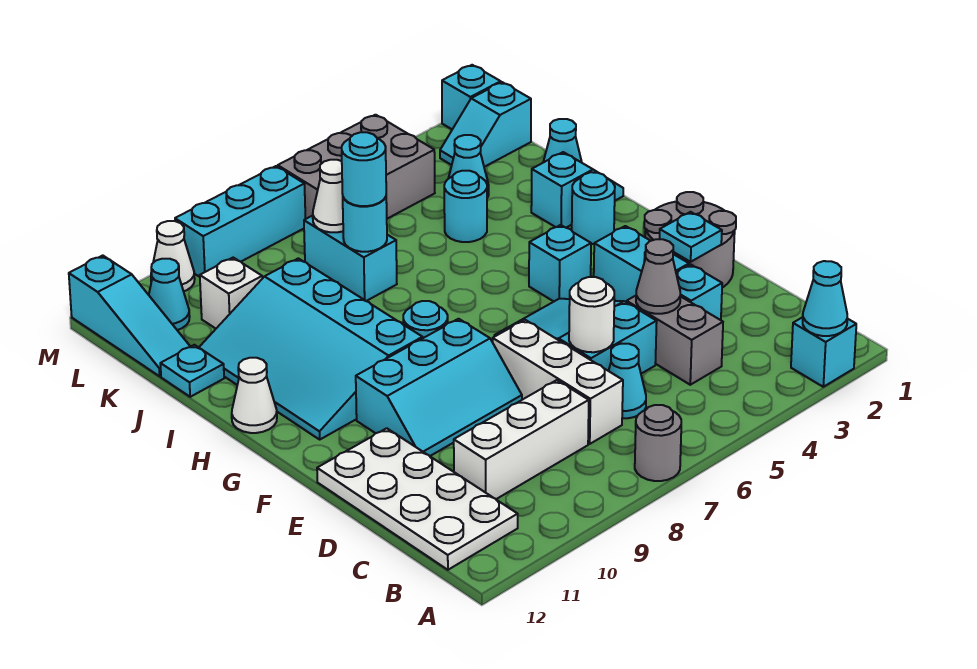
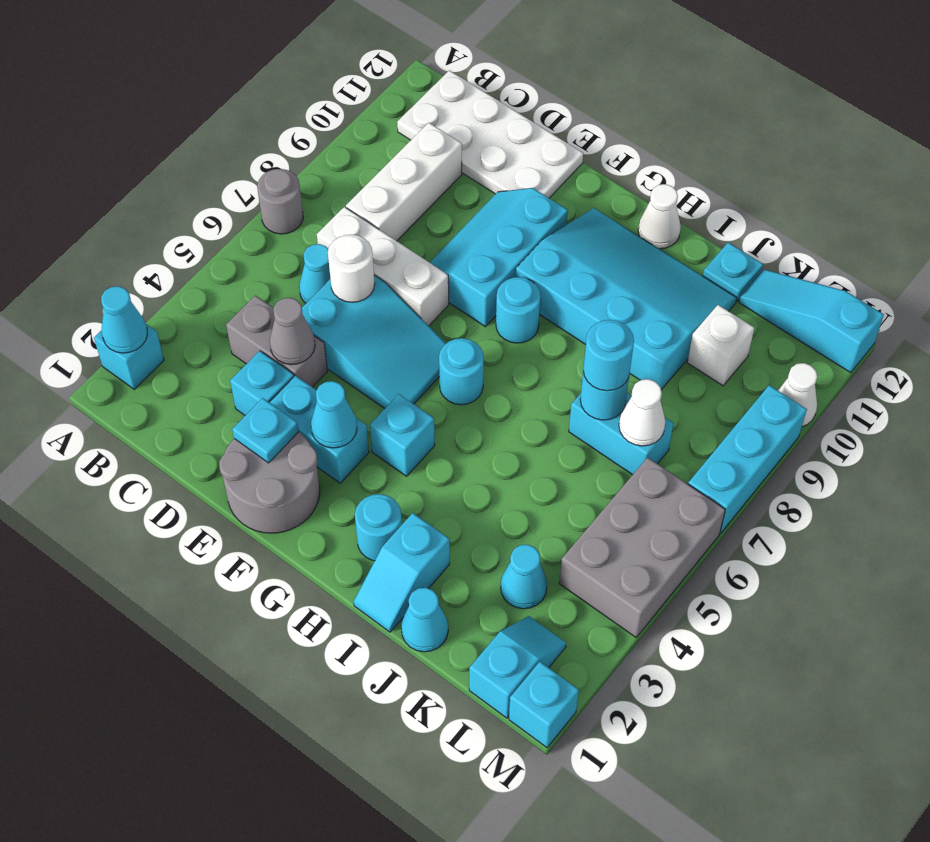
cyan 1x1 round brick [444,171,487,242] -> cyan 1x1 round brick moved to [439,338,484,405]
cyan 1x1 cone [149,259,190,330] -> cyan 1x1 cone moved to [311,381,357,448]

